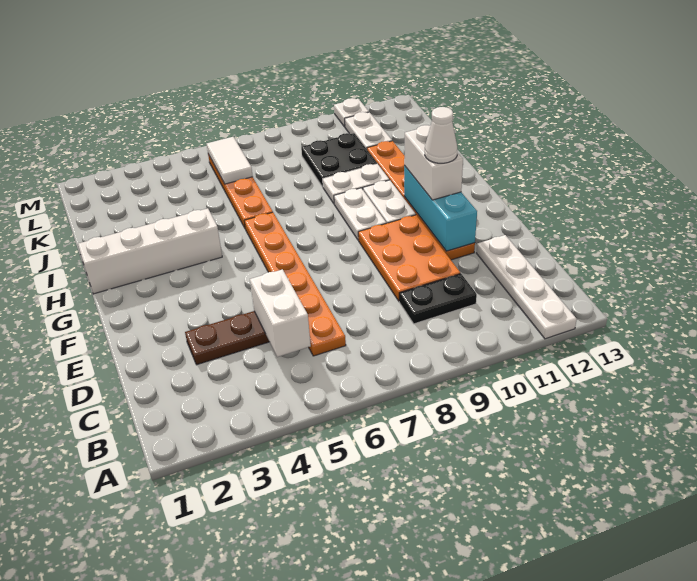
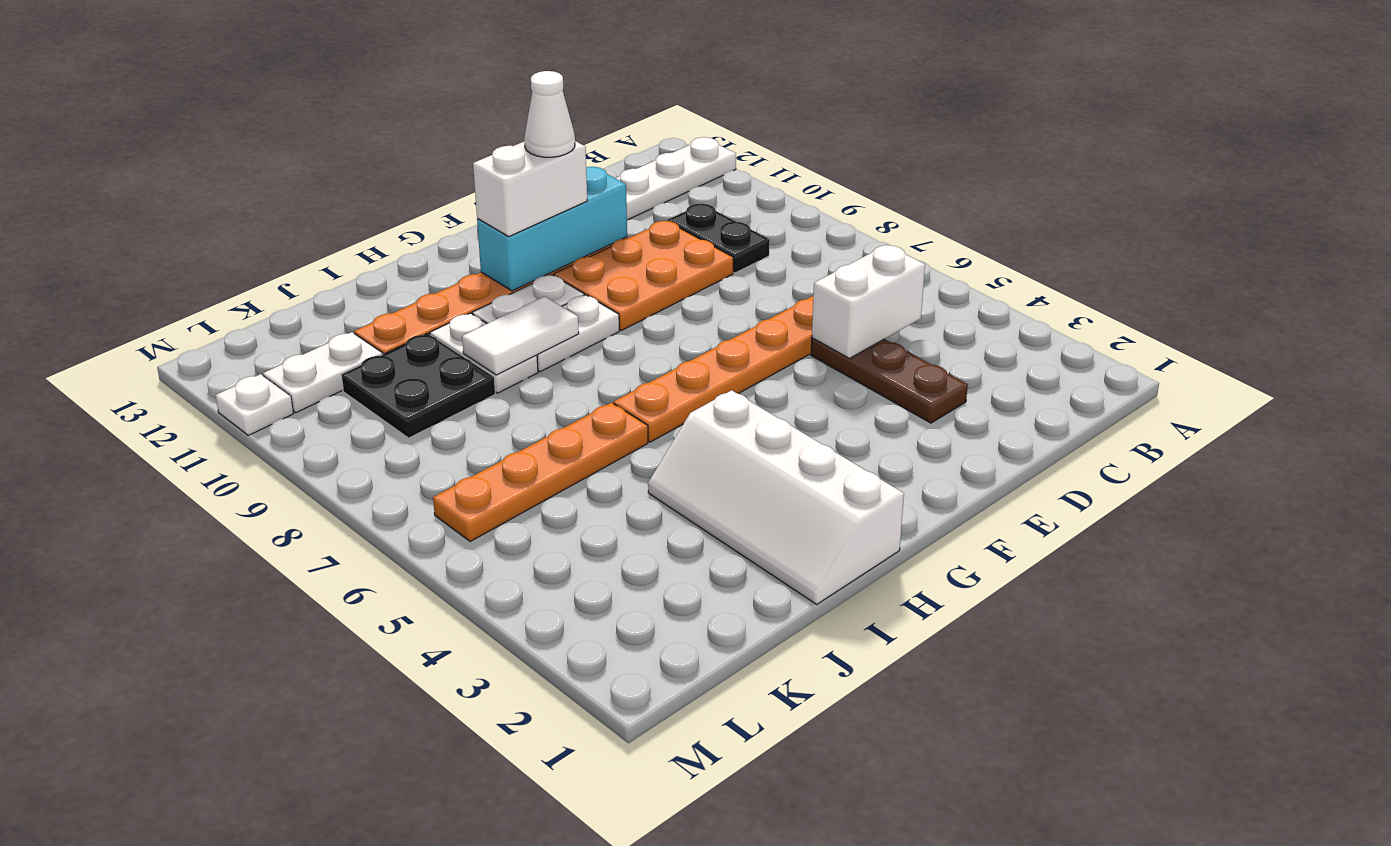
white 1x2 tile [207,137,253,184] -> white 1x2 tile moved to [462,296,579,375]

